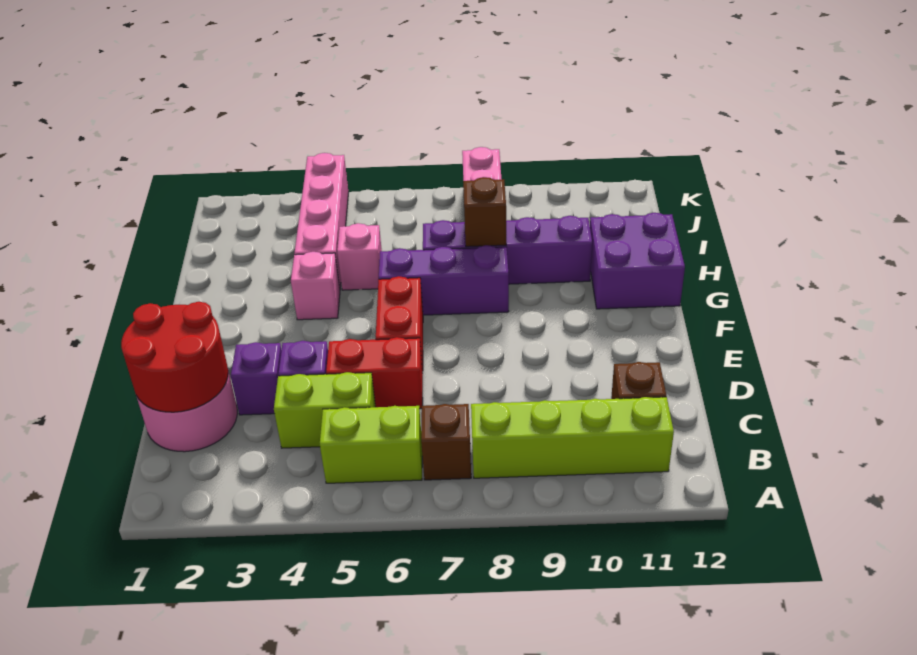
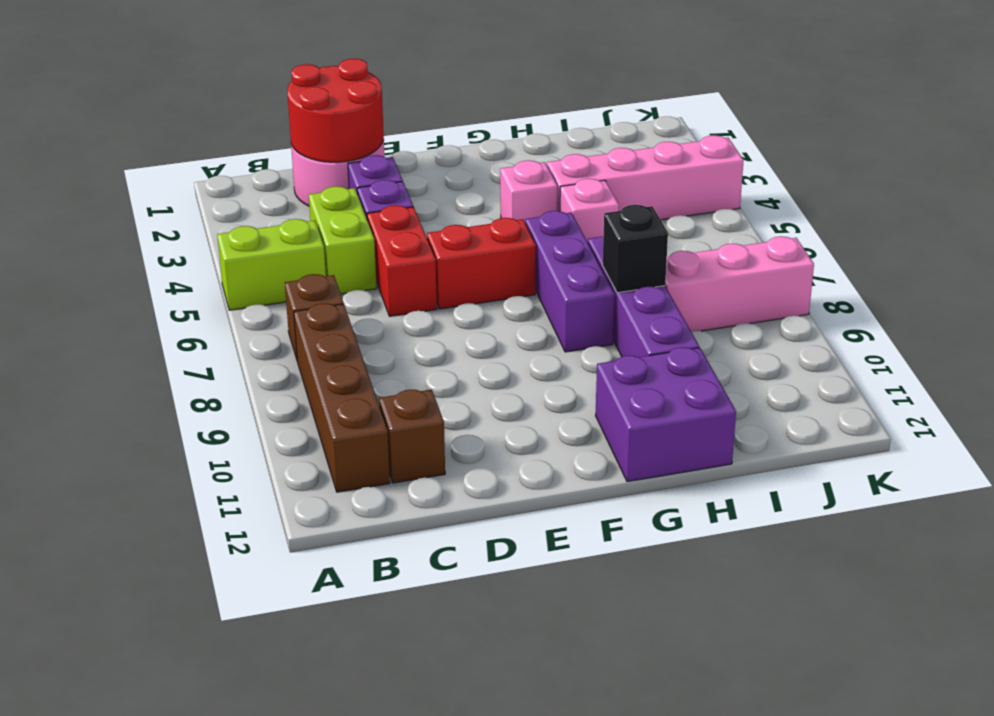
lime 1x2 brick [320,406,422,483] -> lime 1x2 brick turned to [217,219,326,310]
lime 1x4 brick [471,397,674,478] -> brown 1x4 brick [294,303,390,492]
brown 1x1 brick [463,177,506,247] -> black 1x1 brick [603,205,668,293]

